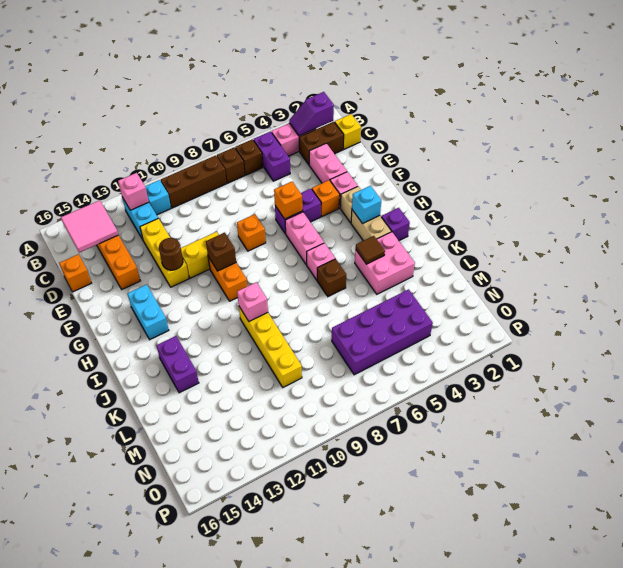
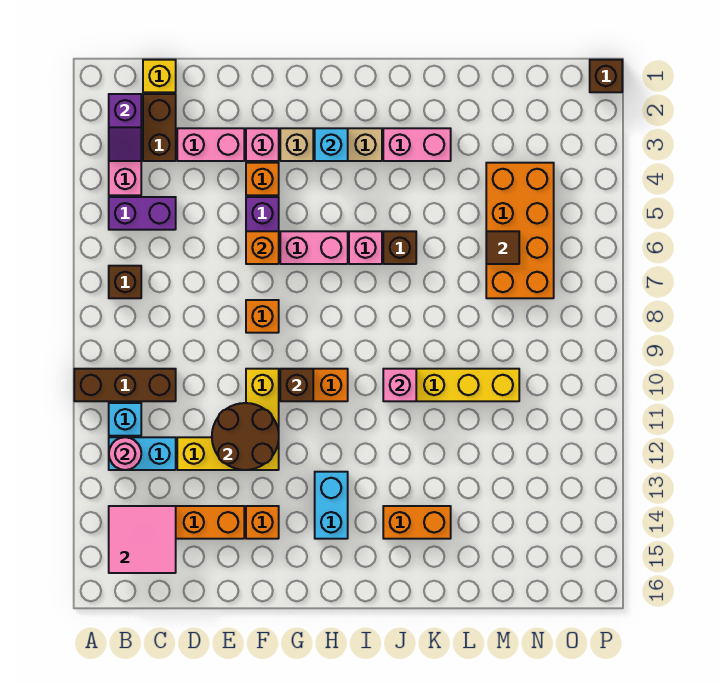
brown 1x1 brick [235,139,263,175] -> brown 1x1 brick moved to [590,60,622,92]
brown 1x3 brick [161,155,227,208] -> brown 1x3 brick turned to [74,369,176,401]
pink 1x1 brick [118,173,149,210] -> pink 1x1 round brick [109,437,141,470]
orange 1x1 brick [59,254,91,292] -> orange 1x1 brick moved to [246,506,279,539]
brown 1x1 round brick [159,238,183,270] -> brown 2x2 round brick [212,403,279,470]
cyan 1x2 brick [128,285,169,340] -> cyan 1x2 brick turned to [315,472,348,539]
purple 1x1 brick [381,208,410,241] -> none
pink 2x2 brick [355,232,415,294] -> pink 1x2 brick [383,128,451,161]
brown 1x1 tile [356,236,385,264] -> brown 1x1 tile moved to [486,231,519,264]
purple 1x2 brick [156,336,199,393] -> orange 1x2 brick [383,506,451,539]
purple 2x4 brick [332,289,433,375] -> orange 2x4 brick [486,163,554,298]

